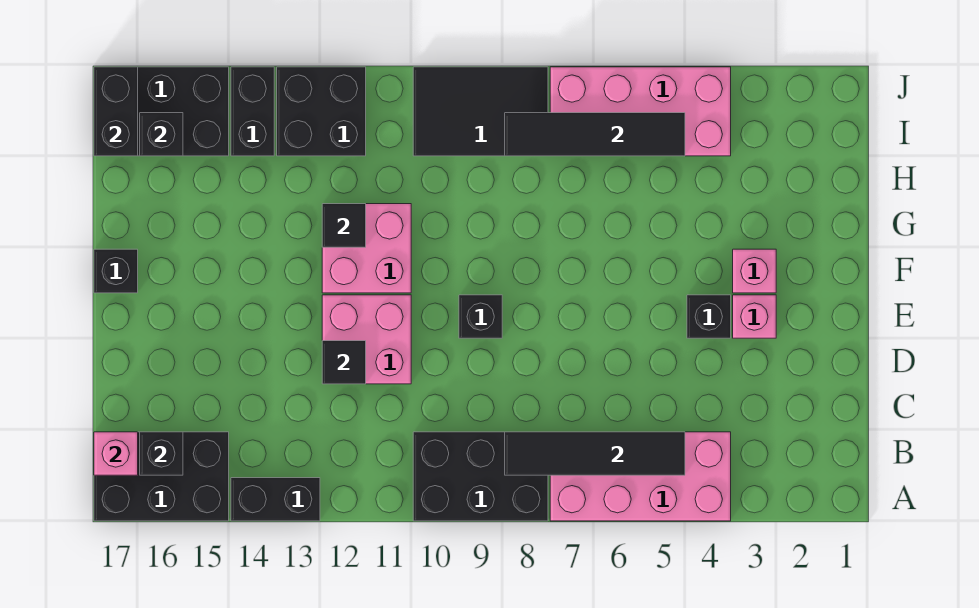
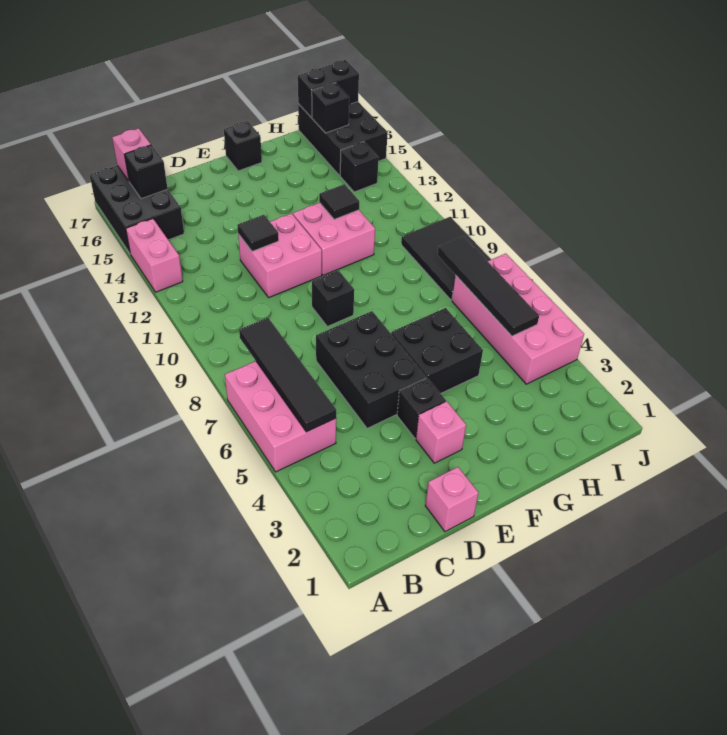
pink 2x4 brick [550,432,731,521] -> pink 2x3 brick [225,361,336,472]
black 2x3 brick [413,432,548,521] -> black 2x3 brick moved to [316,311,426,428]
black 1x2 brick [231,478,320,521] -> pink 1x2 brick [126,219,183,292]
pink 1x1 brick [733,249,776,293] -> pink 1x1 brick moved to [425,467,478,532]
black 2x2 brick [277,67,366,156] -> black 2x2 brick moved to [391,308,483,394]
black 1x2 brick [231,67,274,156] -> black 1x1 brick [340,142,379,192]

